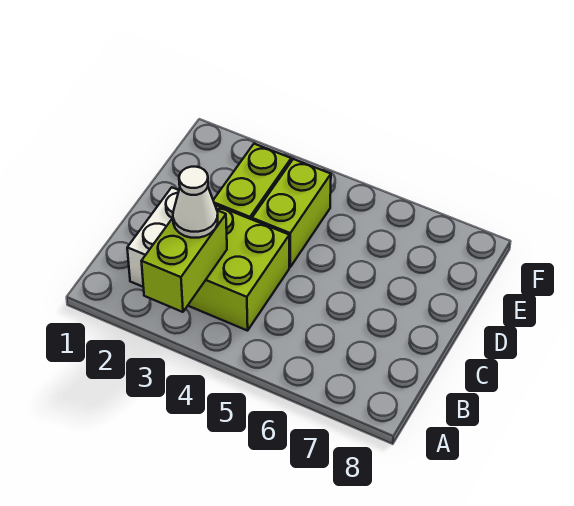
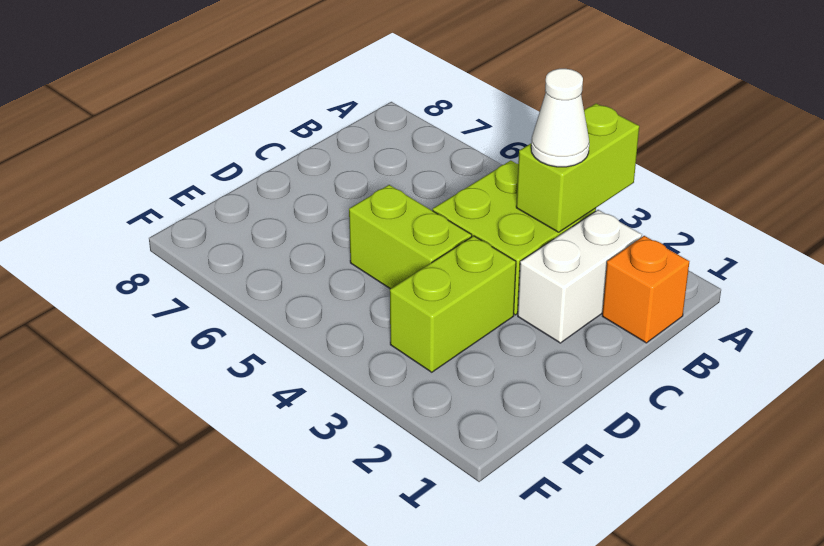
none -> orange 1x1 brick [602,236,689,343]
lime 1x2 brick [252,159,331,267] -> lime 1x2 brick turned to [349,185,472,289]

